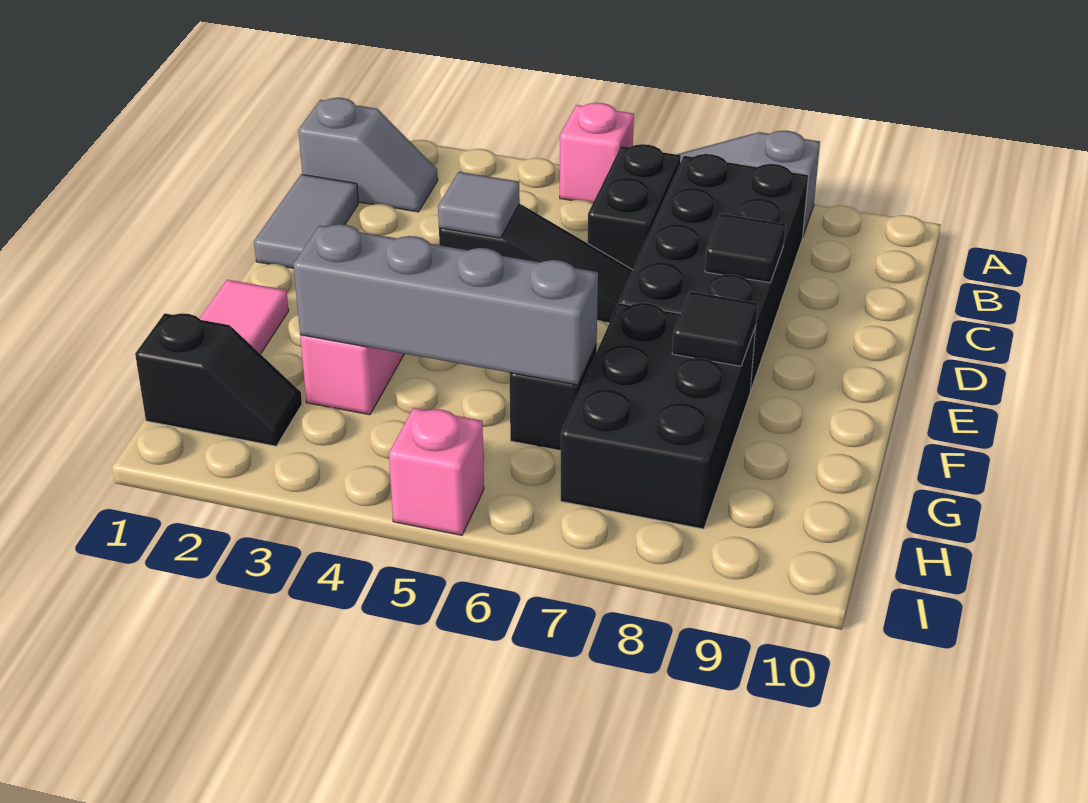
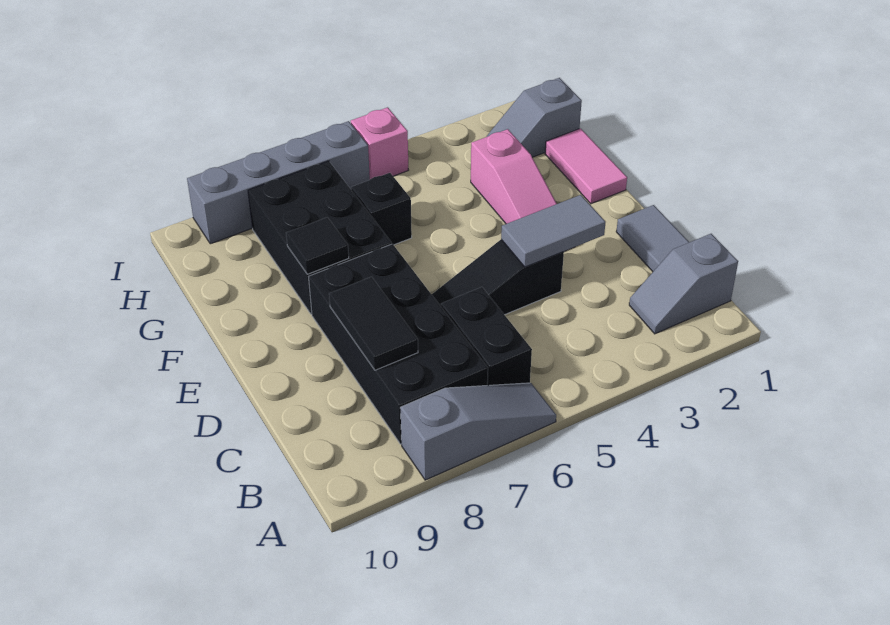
pink 1x1 brick [560,103,634,203] -> none
grey 1x1 tile [438,172,520,238] -> grey 1x2 tile [501,195,606,267]
black 1x1 tile [705,214,785,283] -> black 1x2 tile [329,277,418,370]
grey 1x4 brick [293,224,598,385] -> grey 1x4 brick moved to [187,121,370,244]
black 1x2 slope [135,313,302,446] -> grey 1x2 slope [487,78,582,157]

